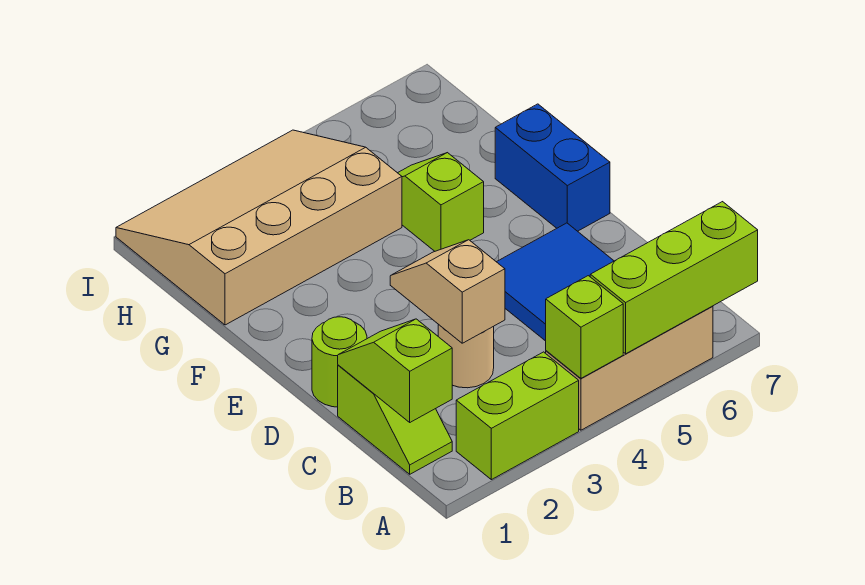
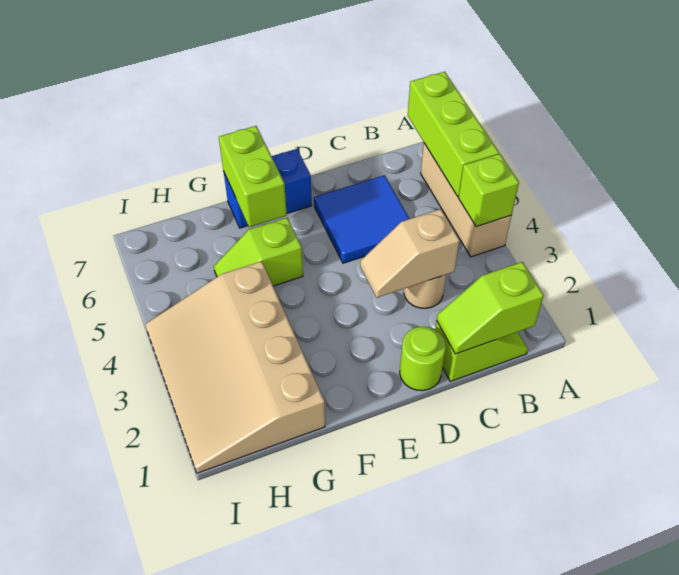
lime 1x2 brick [456,352,579,480] -> lime 1x2 brick moved to [219,126,287,227]

